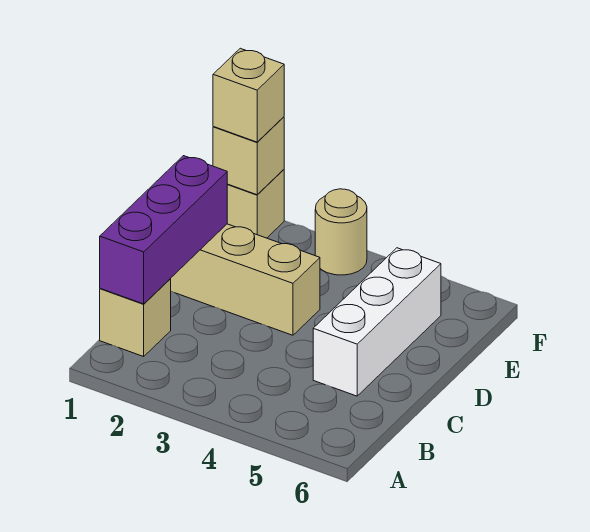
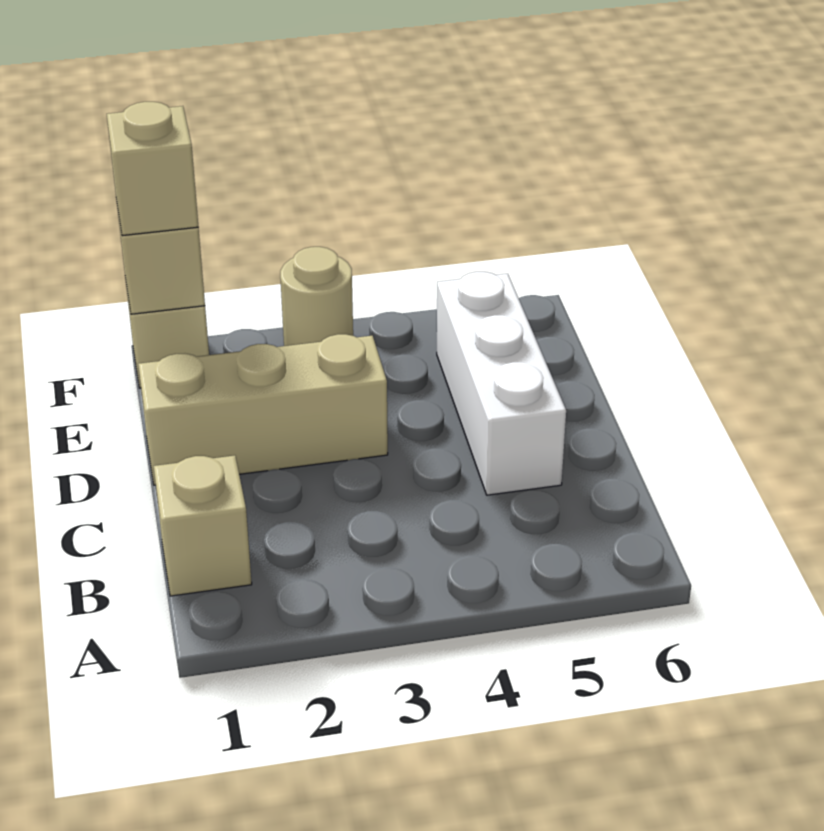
purple 1x3 brick [100,156,227,304] -> none

